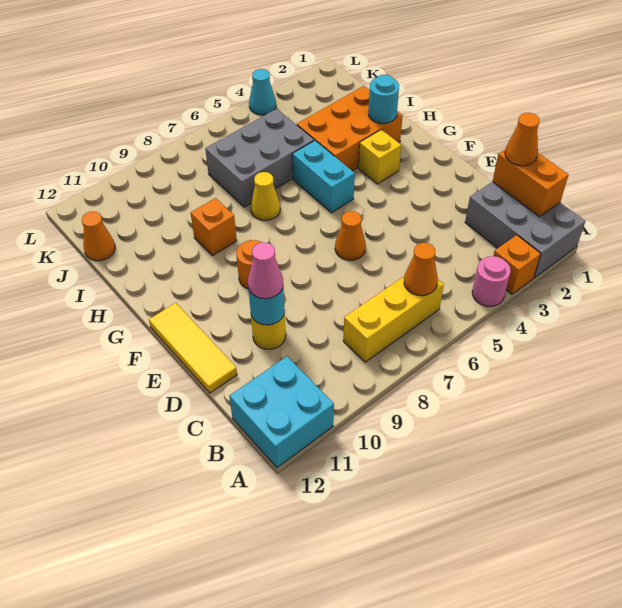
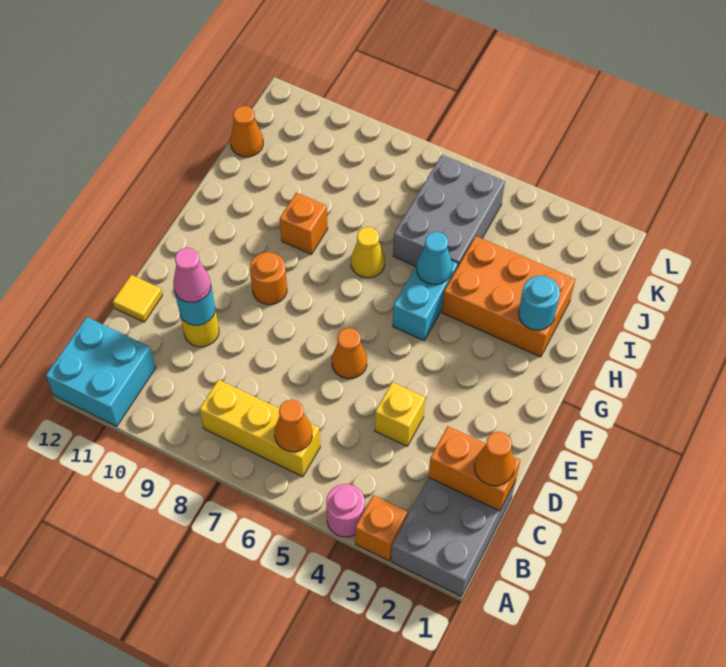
orange 1x2 brick [493,149,569,217] -> orange 1x2 brick turned to [428,426,520,511]
yellow 1x3 tile [149,303,237,393] -> yellow 1x1 tile [113,275,162,322]
yellow 1x1 brick [358,129,401,184] -> yellow 1x1 brick moved to [375,382,425,446]
grey 2x3 brick [205,109,314,207] -> grey 2x3 brick turned to [393,155,505,266]
cyan 1x1 cone [249,69,276,115] -> cyan 1x1 cone moved to [417,232,452,284]

